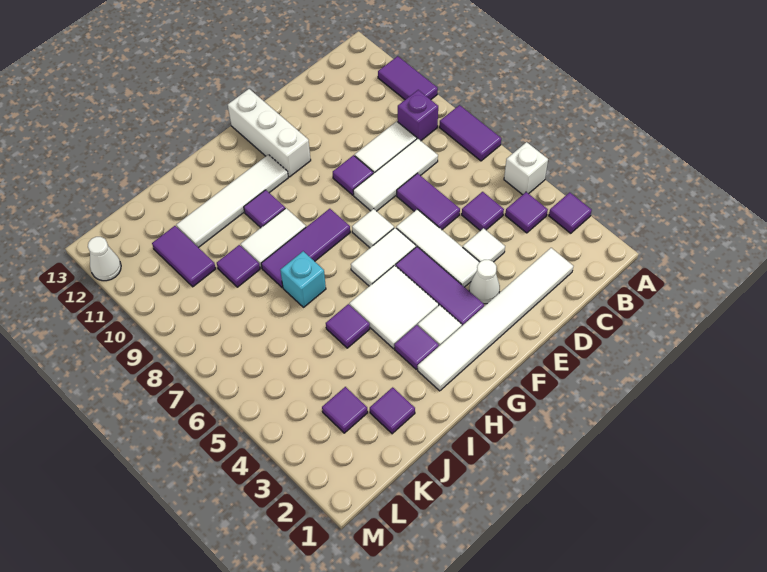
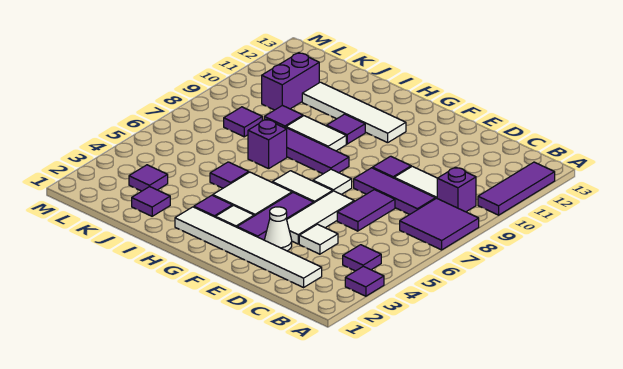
white 1x1 brick [504,142,548,195] -> none
purple 1x2 tile [439,105,501,161] -> purple 2x2 tile [400,198,479,250]
purple 1x2 tile [378,56,438,100] -> purple 1x3 tile [478,162,555,215]
purple 1x1 tile [462,192,504,231] -> purple 1x1 tile moved to [224,107,262,137]
white 1x3 tile [353,138,438,211] -> purple 1x3 tile [354,168,435,215]
white 1x3 brick [228,89,311,177] -> none
cyan 1x1 brick [280,251,326,307] -> purple 1x1 brick [248,119,287,169]
purple 1x2 tile [152,226,216,287] -> purple 1x2 brick [262,53,319,110]
white 1x1 cone [88,237,121,281] -> none

